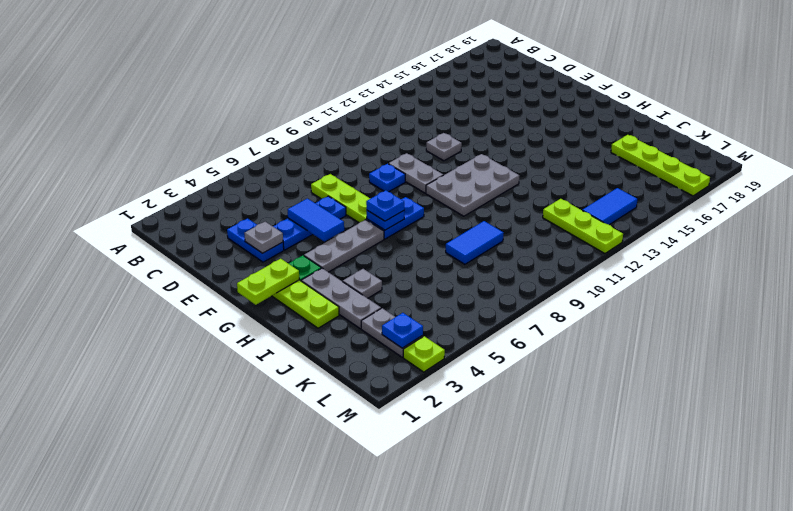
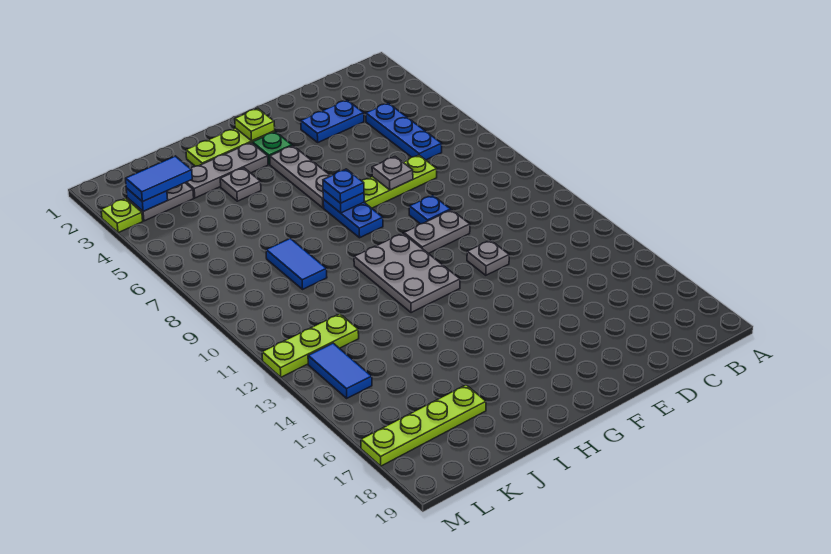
grey 1x1 plate [244,222,283,253] -> grey 1x1 plate moved to [372,157,413,190]
blue 1x3 plate [273,196,346,250] -> blue 1x3 plate moved to [366,103,442,160]
blue 1x2 tile [288,199,344,241] -> blue 1x2 tile moved to [125,156,192,202]
lime 1x2 plate [237,259,299,305] -> lime 1x1 plate [235,108,275,141]

